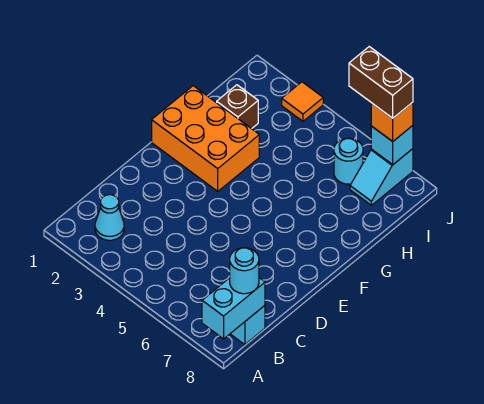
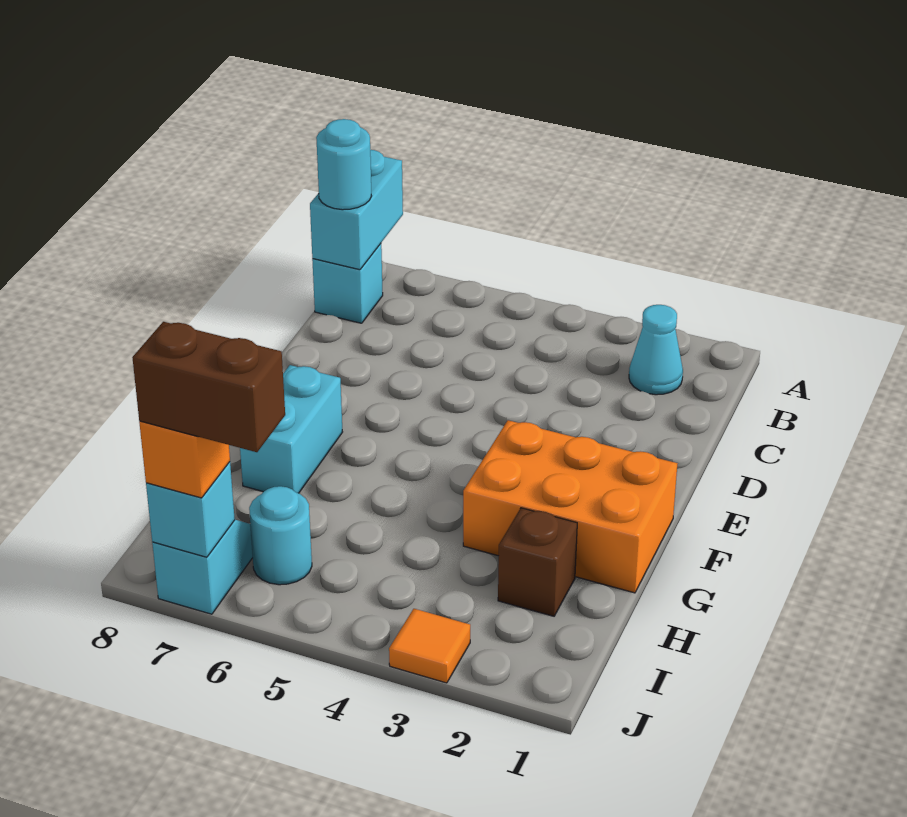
none -> cyan 1x2 brick [240,365,342,493]

